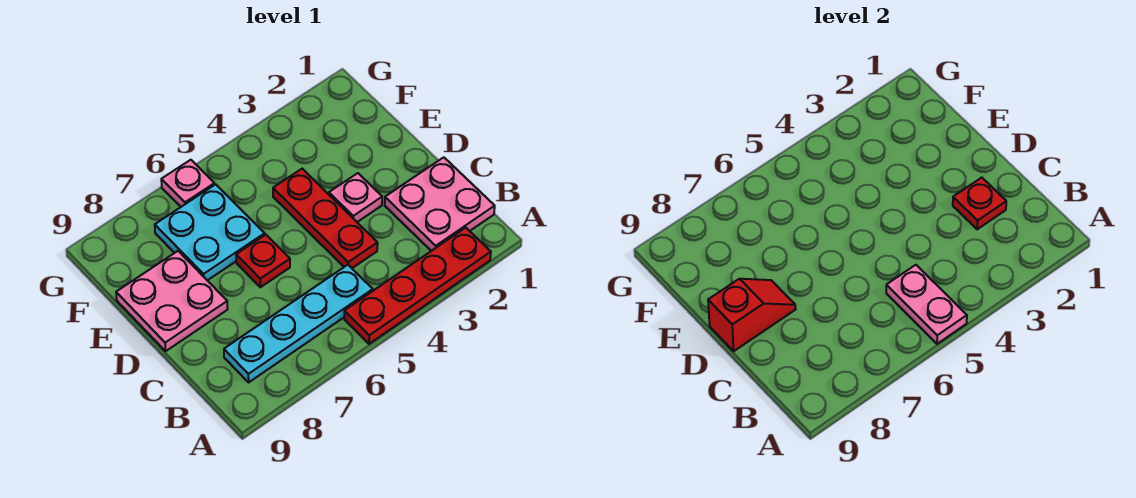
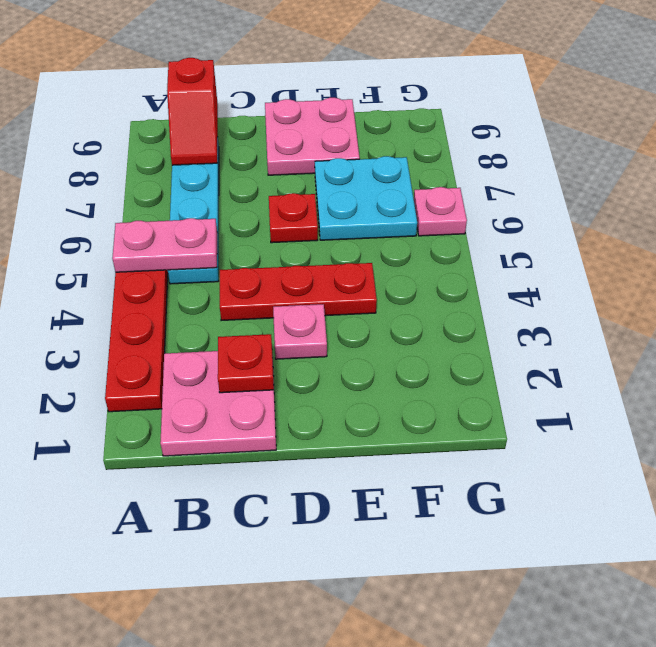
red 1x2 slope [708,279,796,351] -> red 1x2 slope moved to [167,58,218,165]

